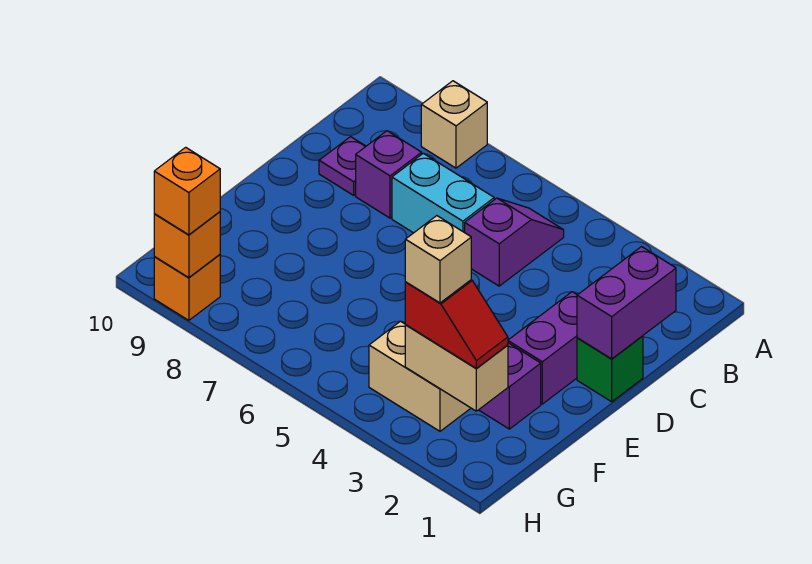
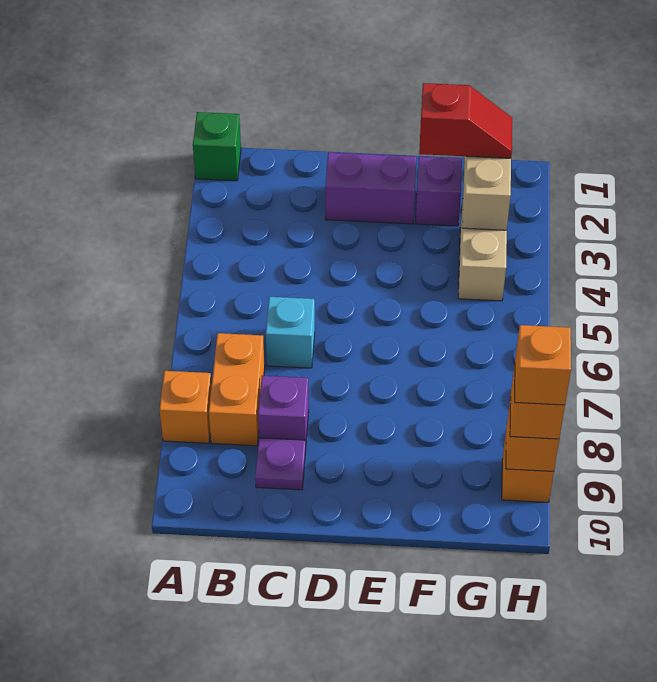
tan 1x1 brick [421,81,487,168] -> orange 1x1 brick [159,371,212,443]
purple 1x2 slope [465,198,564,286] -> none
none -> orange 1x2 brick [209,333,265,446]
purple 1x2 brick [577,247,676,359] -> none
cyan 1x2 brick [392,153,494,233] -> cyan 1x1 brick [266,297,315,368]
green 1x1 brick [577,336,643,402] -> green 1x1 brick moved to [193,112,241,181]
red 1x2 slope [405,280,508,368] -> red 1x2 slope turned to [419,83,512,158]
tan 1x1 brick [405,216,471,303] -> none
none -> orange 1x1 brick [515,325,571,405]

